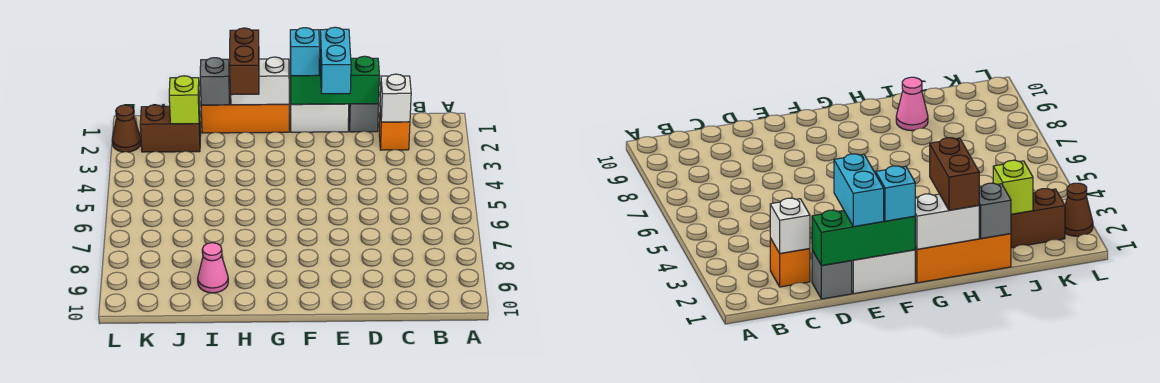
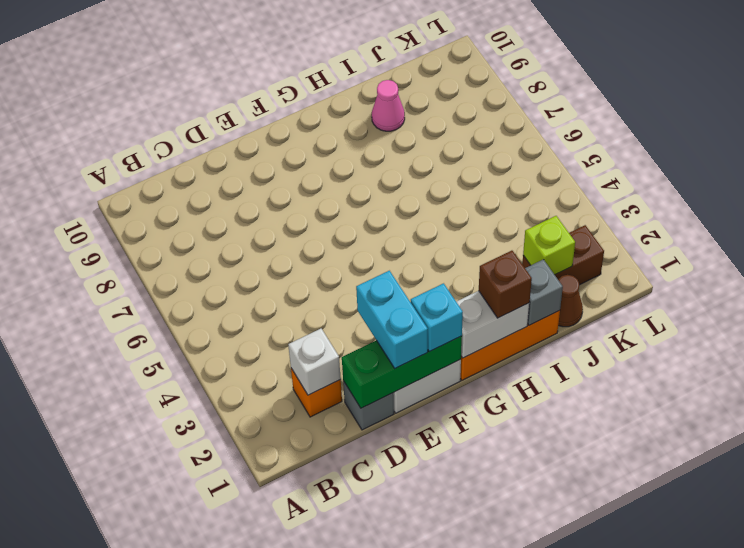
brown 1x2 brick [229,28,259,95] -> brown 1x1 brick [479,251,532,318]
brown 1x1 cone [112,105,141,152] -> brown 1x1 cone moved to [558,275,583,327]

